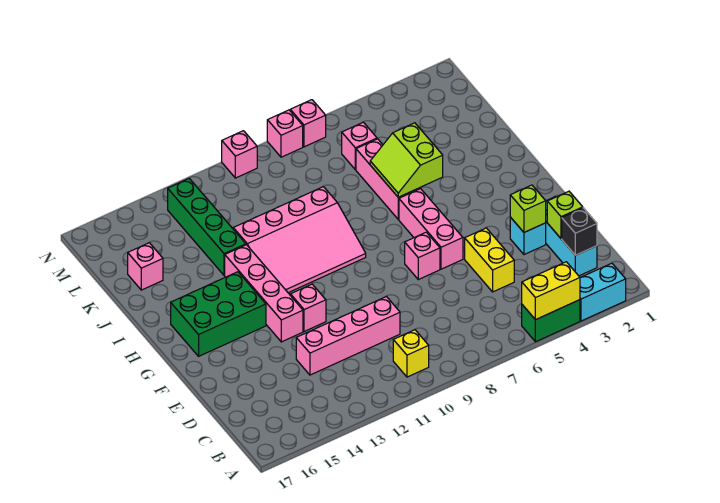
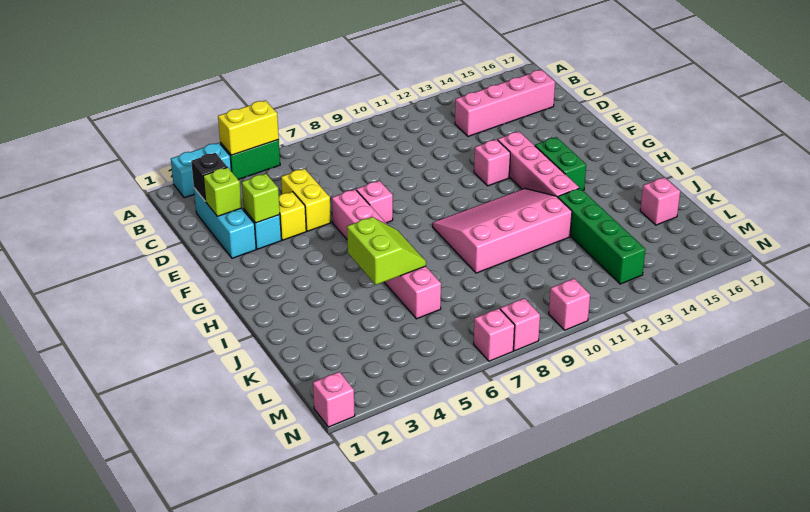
yellow 1x1 brick [393,330,429,377] -> yellow 1x1 brick moved to [279,192,306,240]
pink 1x4 brick [296,297,400,375] -> pink 1x4 brick moved to [455,70,555,136]
green 2x3 brick [171,272,266,356] -> green 1x2 brick [535,137,586,190]
pink 1x1 brick [342,122,377,170] -> pink 1x1 brick moved to [313,372,355,427]

